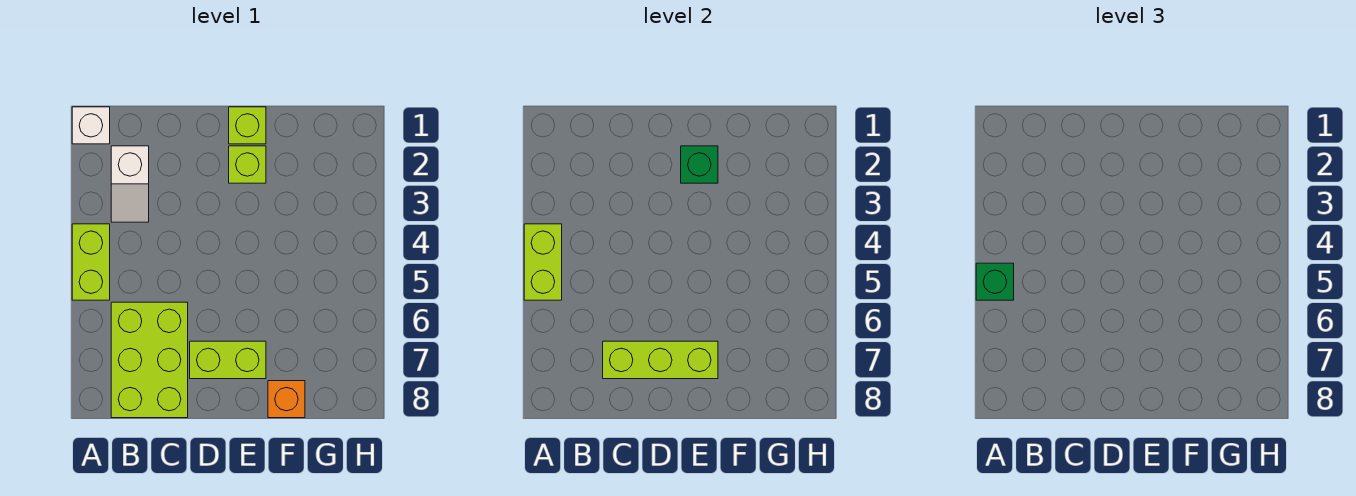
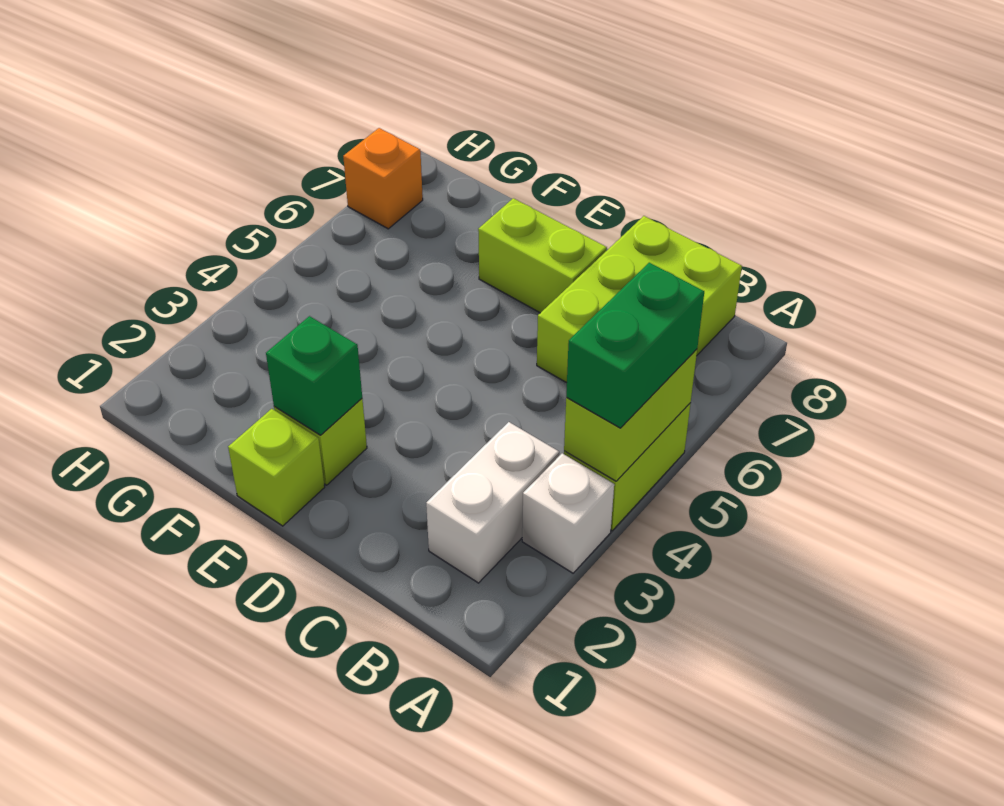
white 1x1 brick [72,107,110,144] -> white 1x1 brick moved to [522,453,614,573]
green 1x1 brick [976,263,1014,300] -> green 1x2 brick [566,263,704,428]
white 1x2 slope [111,146,149,222] -> white 1x2 brick [426,422,559,583]
lime 1x3 brick [603,341,718,379] -> none
orange 1x1 brick [268,381,305,418] -> orange 1x1 brick moved to [343,128,423,229]

